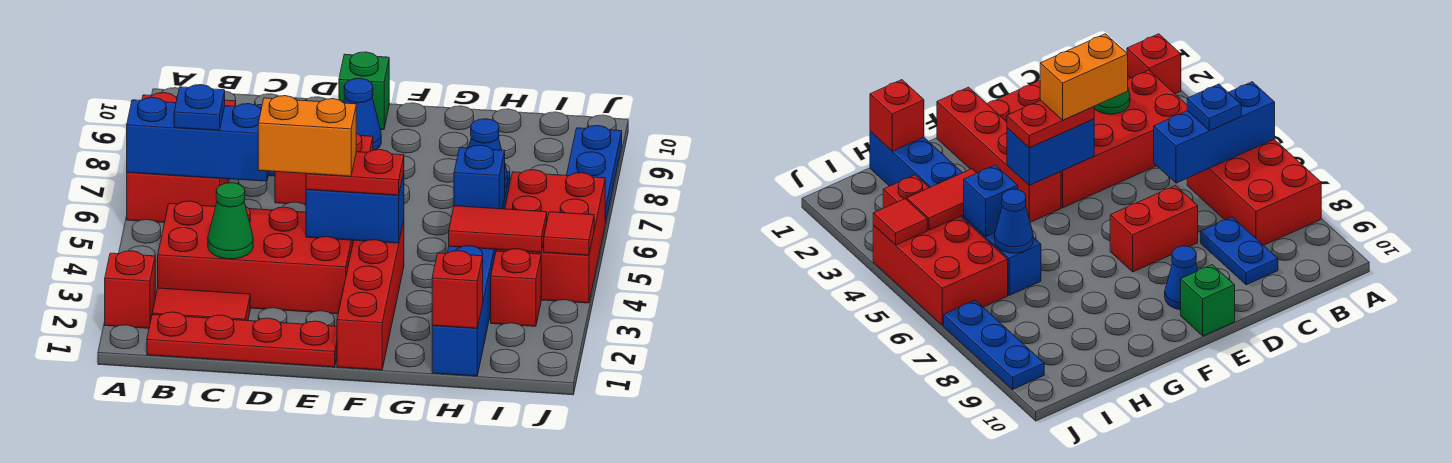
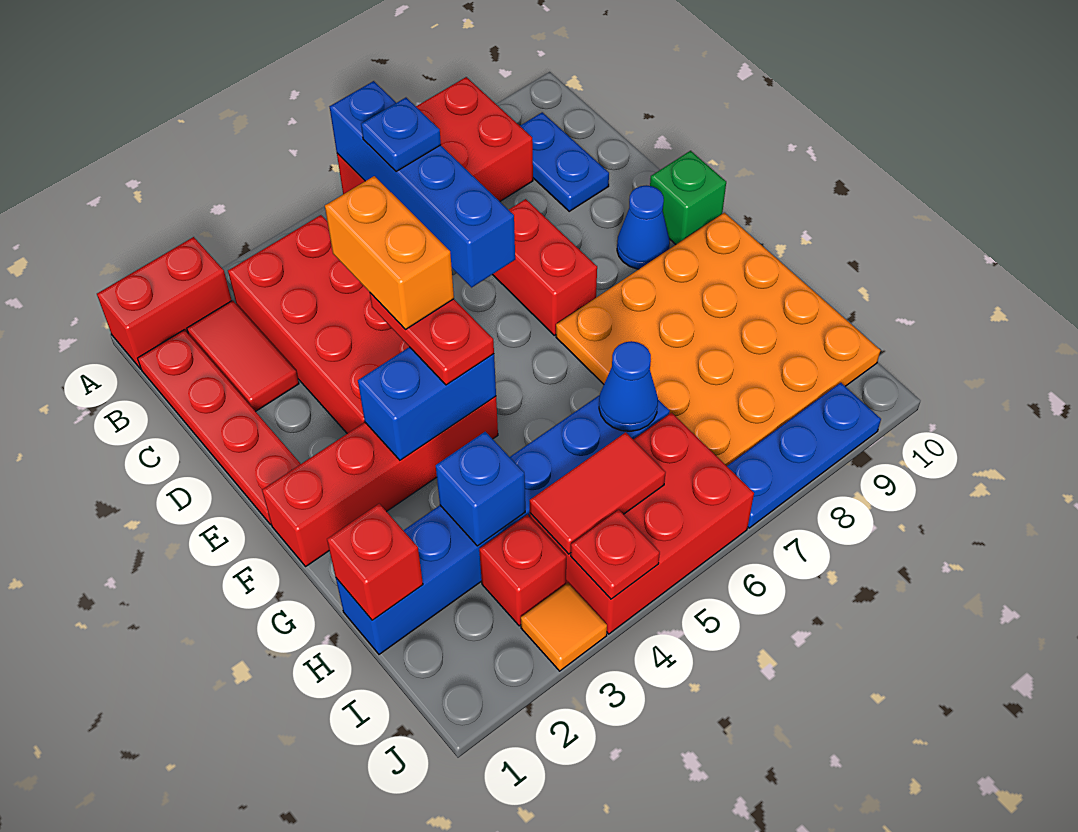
red 1x1 brick [105,251,155,328] -> red 1x2 brick [97,237,232,369]
blue 1x3 brick [127,98,269,181] -> blue 1x4 brick [330,81,515,287]
green 1x1 cone [208,183,253,259] -> none
blue 1x2 plate [1201,217,1278,285] -> blue 1x2 plate turned to [520,112,609,211]
blue 1x2 brick [306,173,404,243] -> blue 1x2 brick turned to [358,347,496,460]
none -> orange 4x4 plate [556,213,880,466]
red 1x2 tile [449,206,547,252] -> red 1x2 tile turned to [530,432,666,554]
blue 1x1 brick [454,145,505,209] -> blue 1x1 brick moved to [436,432,525,546]
none -> orange 1x1 tile [521,583,607,671]
red 1x1 tile [544,212,594,255] -> red 1x1 plate [571,510,660,599]

